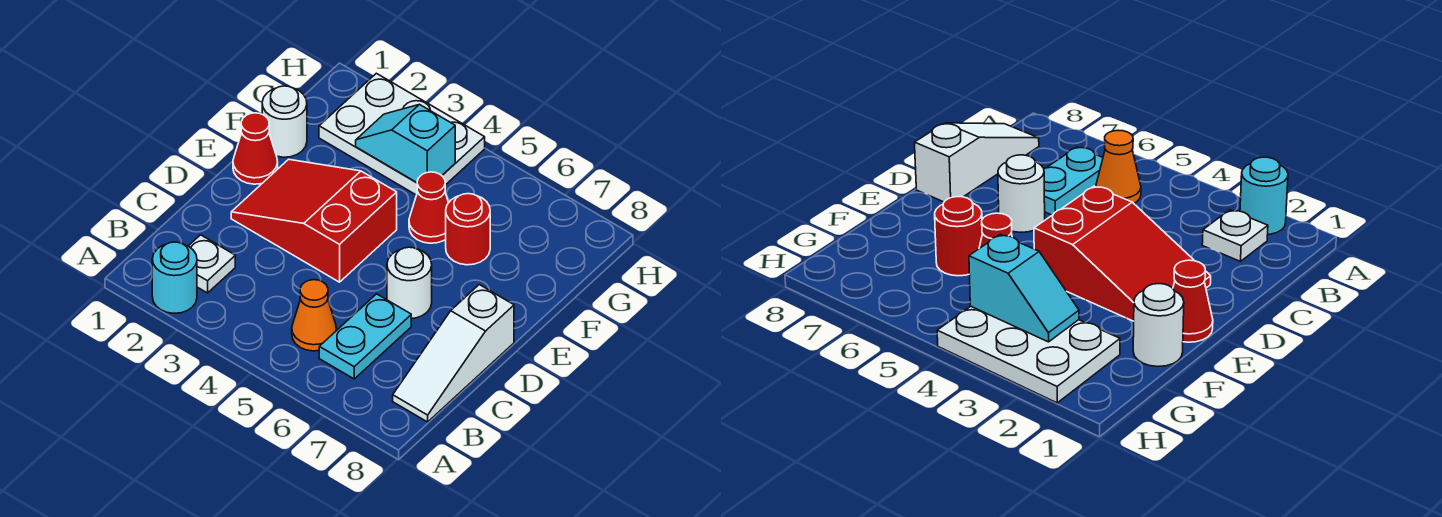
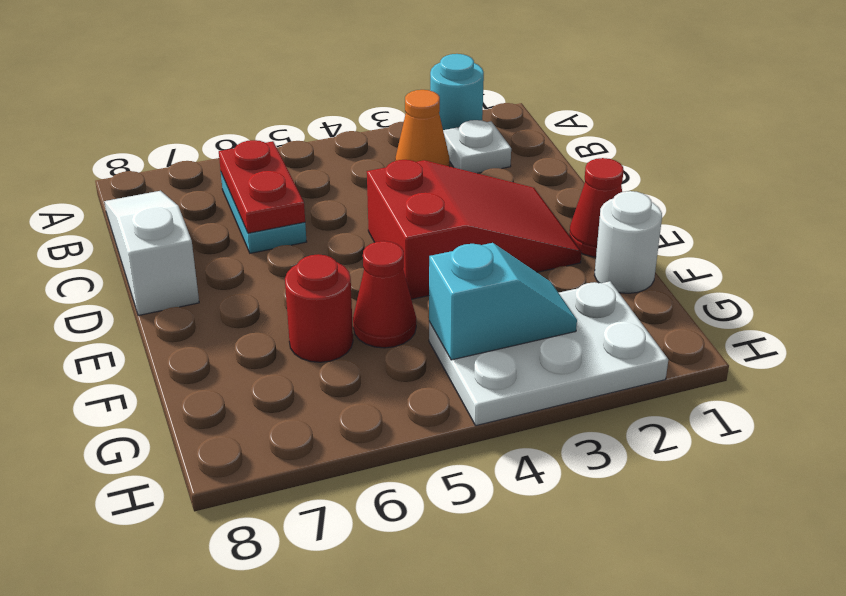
orange 1x1 cone [292,280,336,351] -> orange 1x1 cone moved to [395,90,450,166]
none -> red 1x2 plate [219,140,305,233]
white 1x1 round brick [387,247,432,318] -> none

